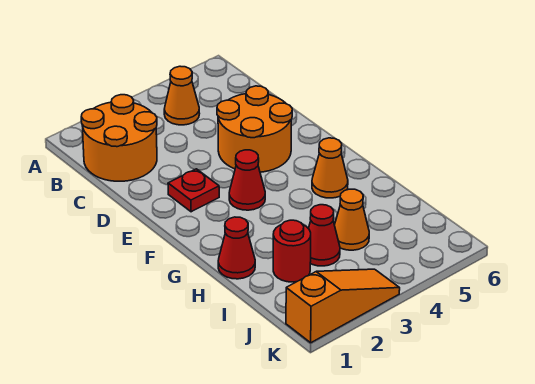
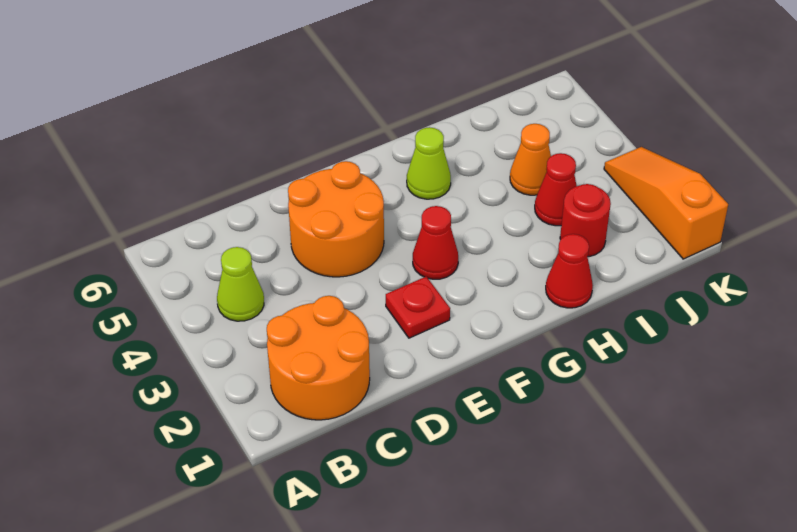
orange 1x1 cone [164,66,200,125] -> lime 1x1 cone [217,247,264,321]
orange 1x1 cone [312,138,348,198] -> lime 1x1 cone [407,127,451,199]

